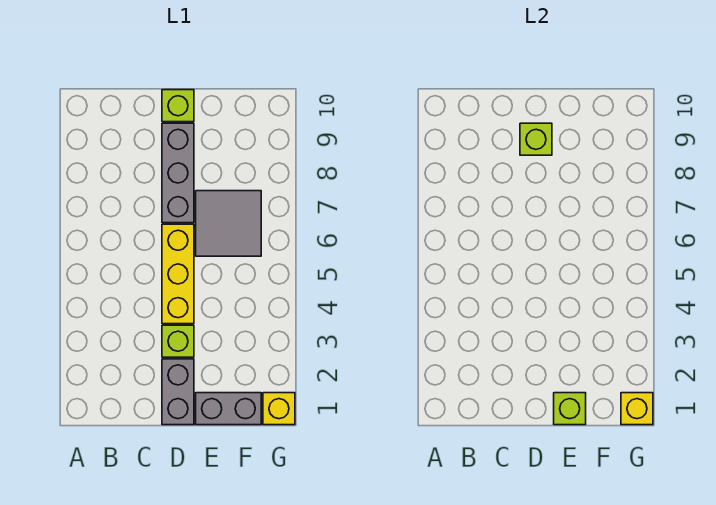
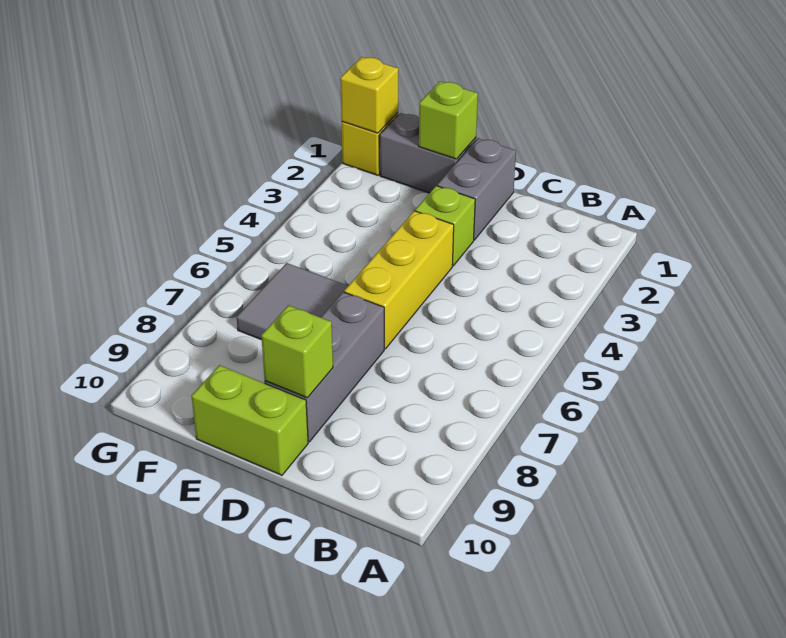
lime 1x1 brick [162,90,194,122] -> lime 1x2 brick [191,365,308,475]

